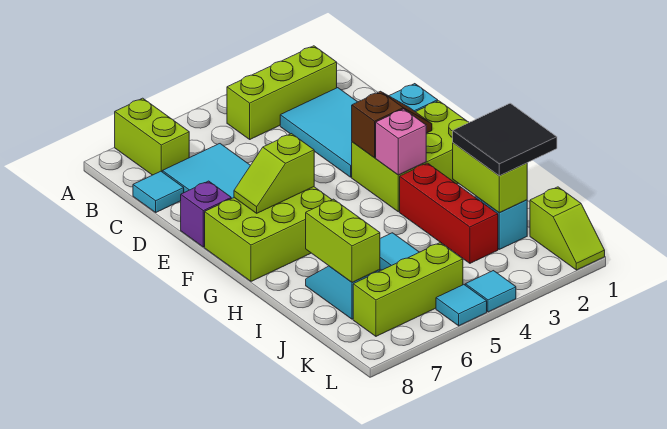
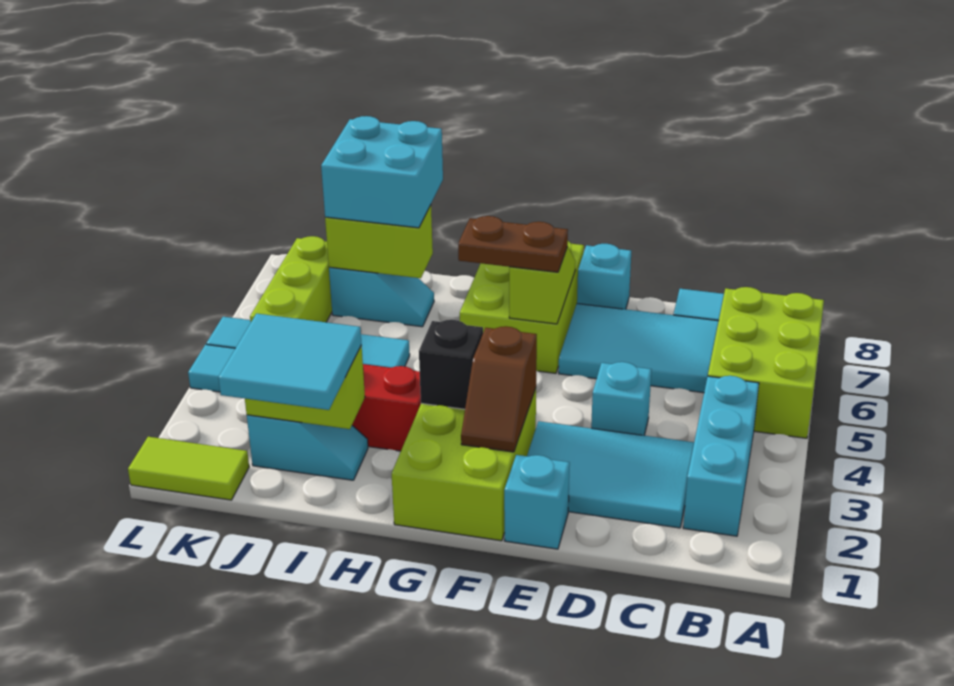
lime 1x2 brick [115,98,189,175] -> lime 2x3 brick [708,287,824,438]
lime 1x3 brick [227,46,337,139] -> cyan 1x3 brick [683,376,759,536]
none -> cyan 1x1 brick [591,362,652,435]
purple 1x1 brick [181,181,231,247] -> cyan 1x1 brick [577,244,631,309]
none -> brown 1x2 plate [458,216,568,272]
pink 1x1 brick [376,109,426,175] -> black 1x1 brick [419,320,483,409]
black 2x2 tile [453,103,557,176] -> cyan 2x2 tile [218,314,361,410]
none -> cyan 2x2 brick [321,116,443,228]
lime 1x2 slope [530,187,605,270] -> lime 1x2 tile [128,437,249,500]

